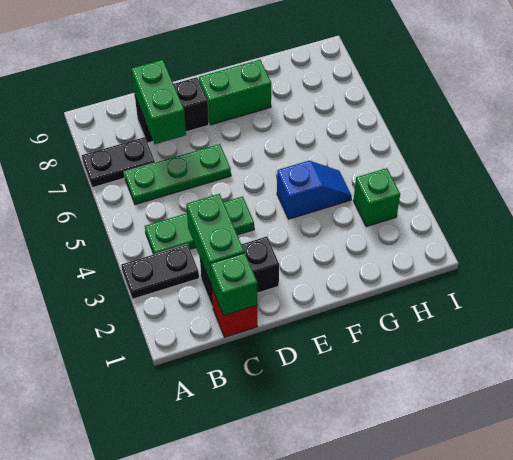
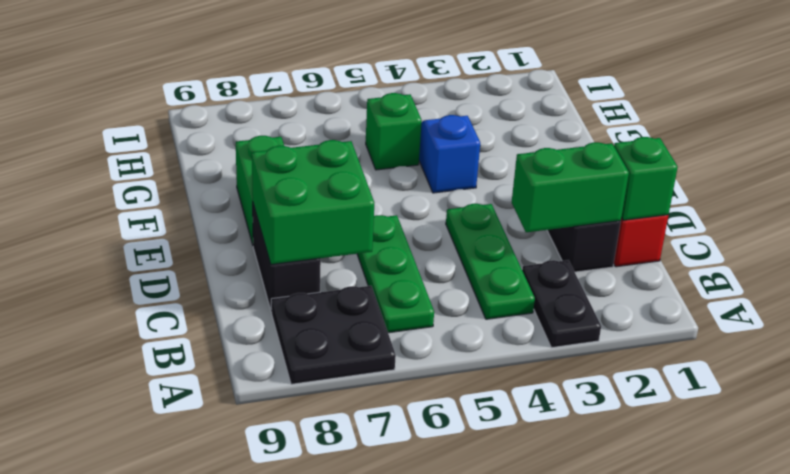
black 1x2 plate [82,137,155,188] -> black 2x2 plate [271,286,396,384]
green 1x2 brick [132,60,186,144] -> green 2x2 brick [252,140,374,264]
green 1x1 brick [353,168,400,227] -> green 1x1 brick moved to [366,93,422,170]

